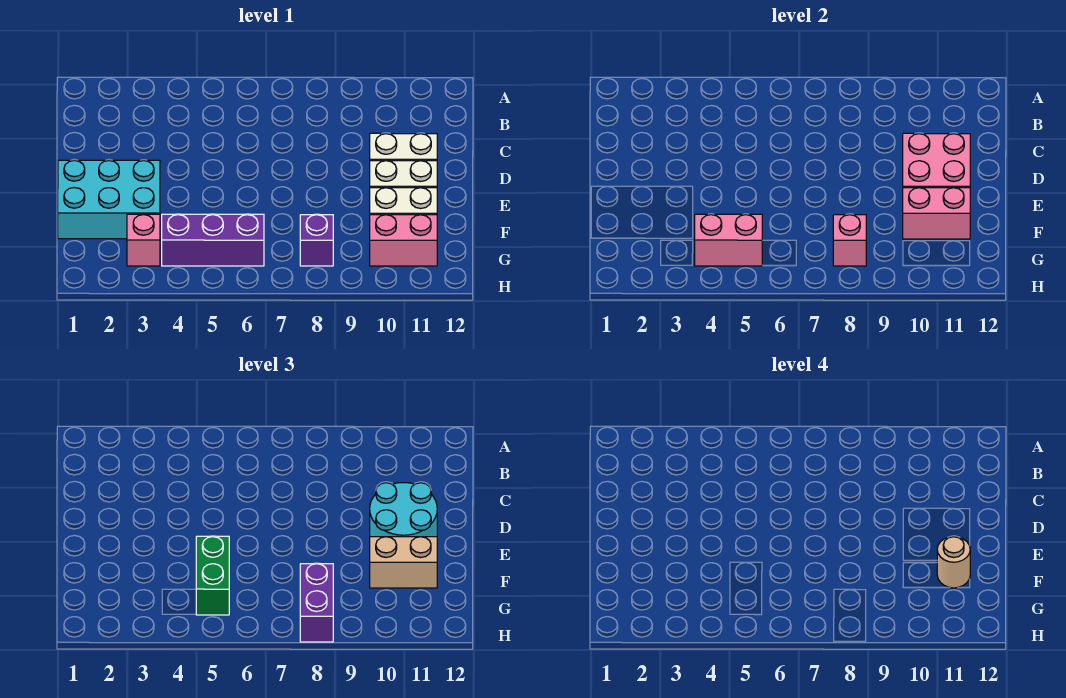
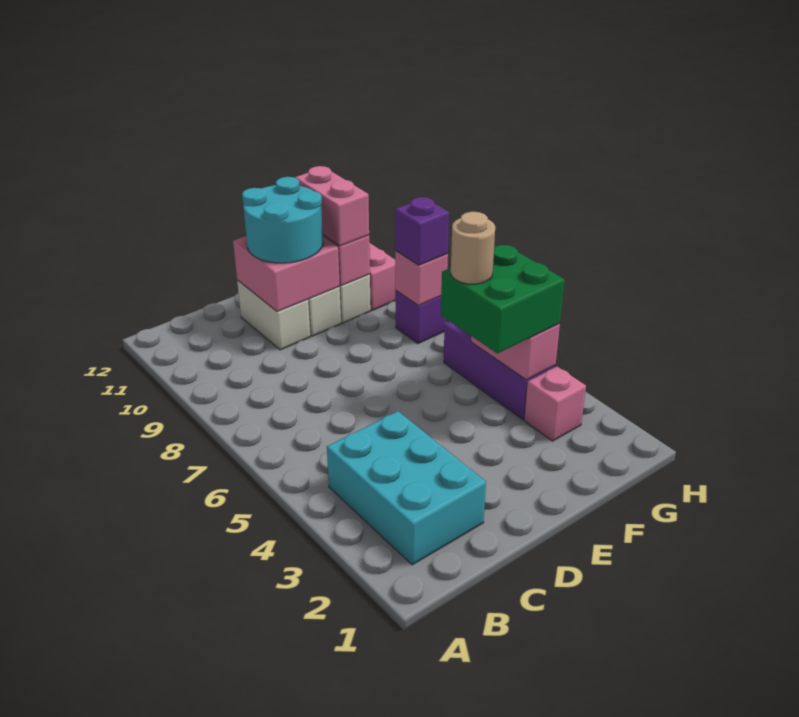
cyan 2x3 brick [58,160,160,239] -> cyan 2x3 brick moved to [327,411,486,565]
green 1x2 brick [196,536,229,615] -> green 2x2 brick [441,245,565,354]
tan 1x2 brick [370,537,437,588] -> pink 1x2 brick [295,166,369,246]
tan 1x1 round brick [937,537,970,588] -> tan 1x1 round brick moved to [451,212,495,284]
purple 1x2 brick [300,564,333,642] -> purple 1x1 brick [395,197,449,265]

